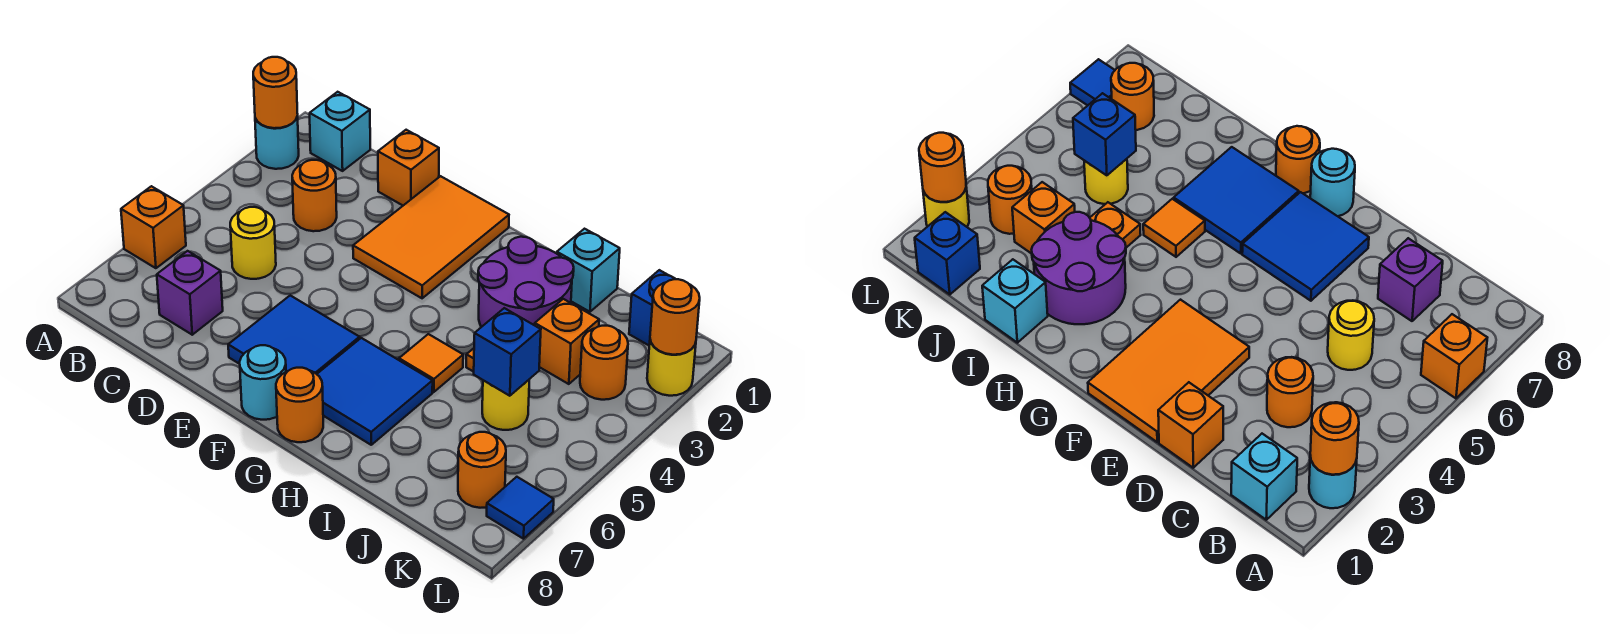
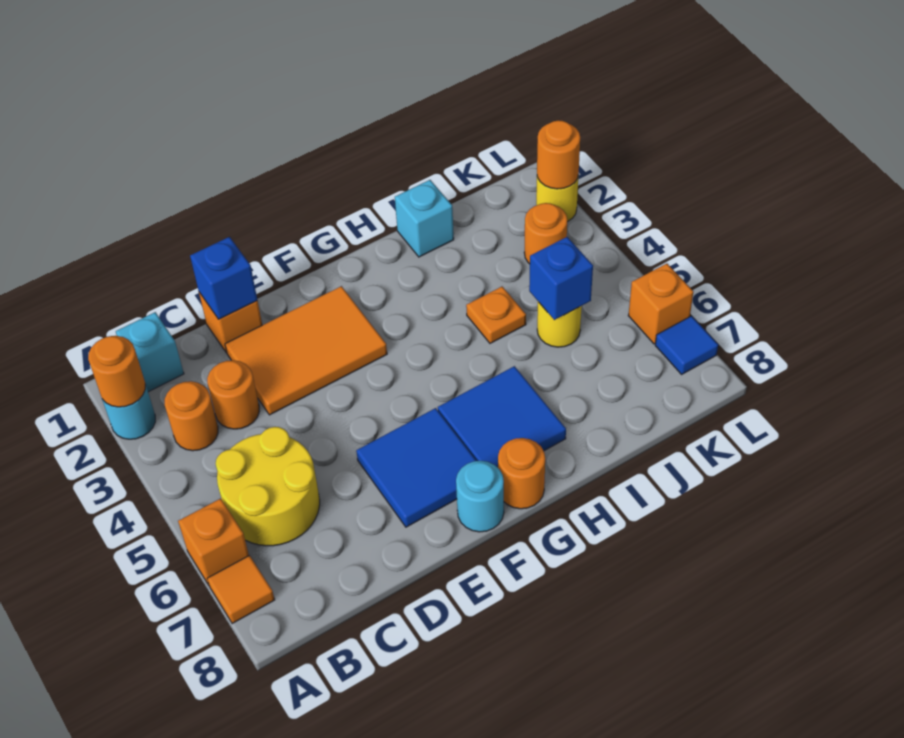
yellow 1x1 round brick [230,207,276,279] -> yellow 2x2 round brick [216,427,320,546]
purple 1x1 brick [157,251,223,335] -> none
orange 2x3 tile [353,176,509,298] -> orange 2x3 tile turned to [225,286,387,415]
purple 2x2 round brick [478,237,574,327] -> none
orange 1x1 tile [399,334,463,392] -> orange 1x1 tile moved to [207,555,275,624]
orange 1x1 brick [535,299,599,384] -> orange 1x1 brick moved to [628,264,693,344]
blue 1x1 brick [629,270,675,345] -> blue 1x1 brick moved to [190,237,257,319]
orange 1x1 round brick [458,432,506,508] -> orange 1x1 round brick moved to [165,381,218,451]

